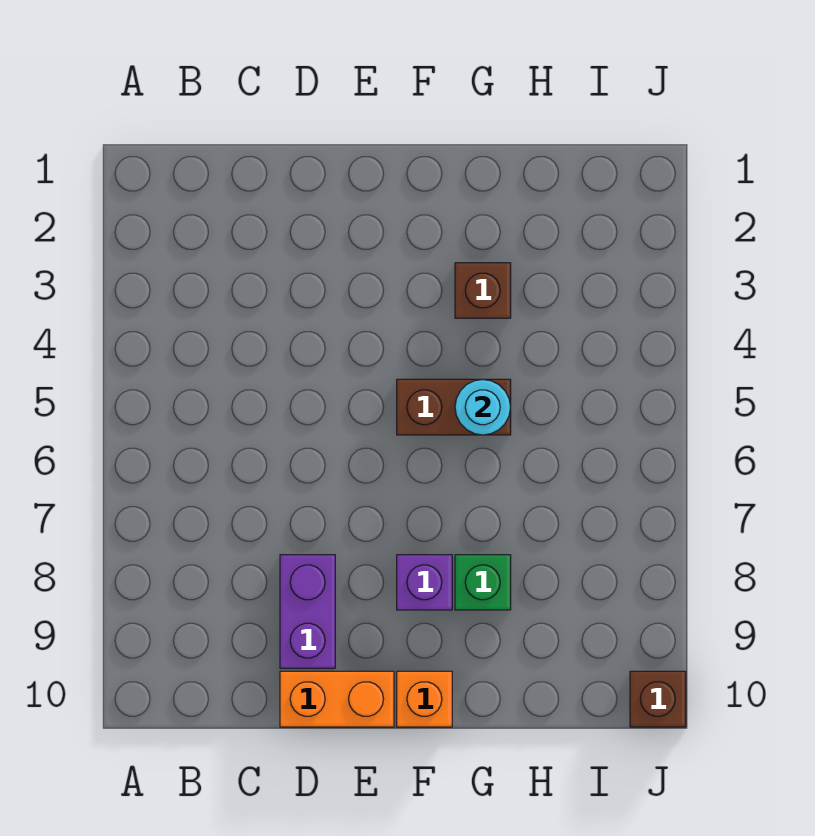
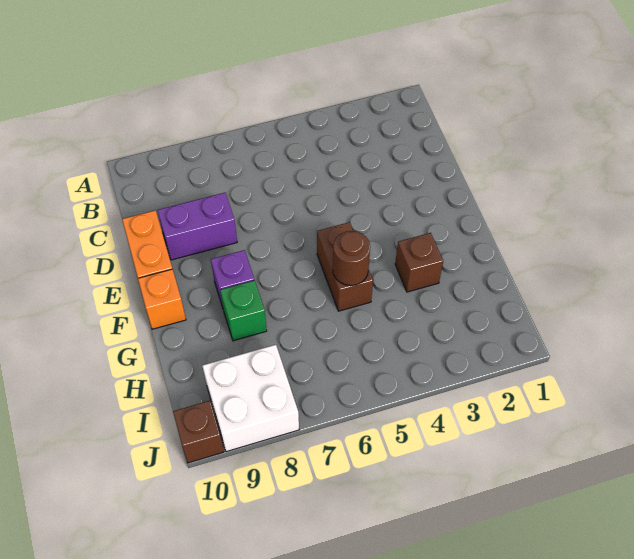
cyan 1x1 round brick [455,379,511,435] -> brown 1x1 round brick [333,231,370,286]
none -> white 2x2 brick [202,345,299,452]

